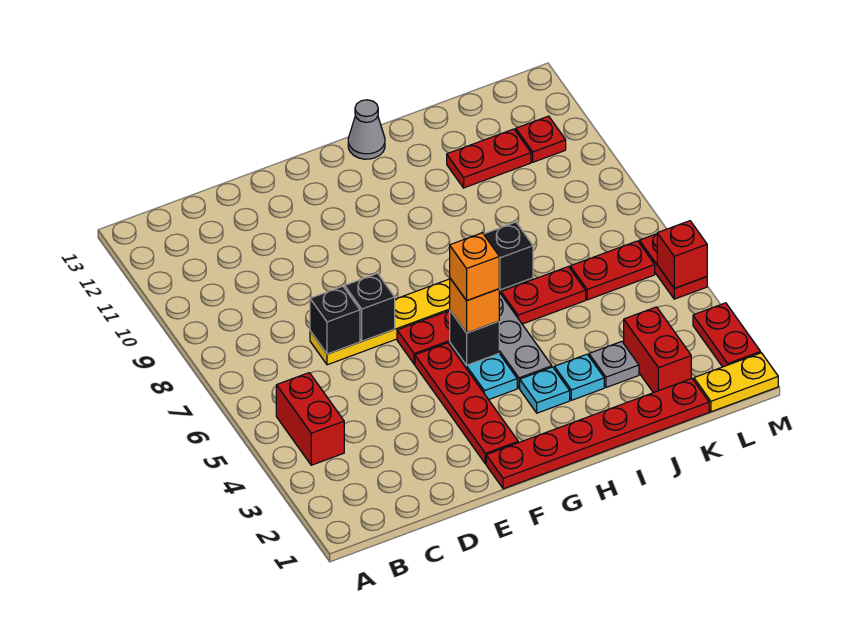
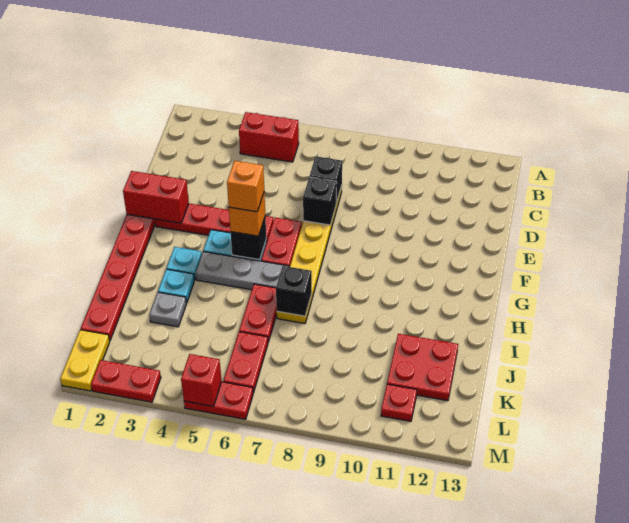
grey 1x1 cone [348,100,385,159] -> none
red 1x2 plate [447,129,531,188] -> red 2x2 plate [387,334,458,401]
red 1x2 brick [624,307,691,393] -> red 1x2 brick moved to [123,171,189,223]

